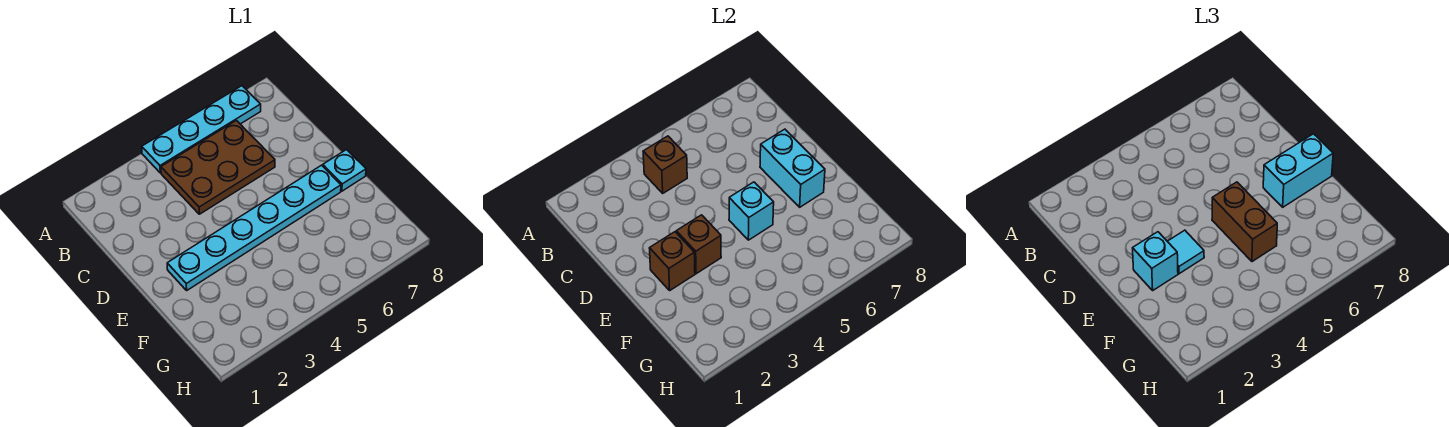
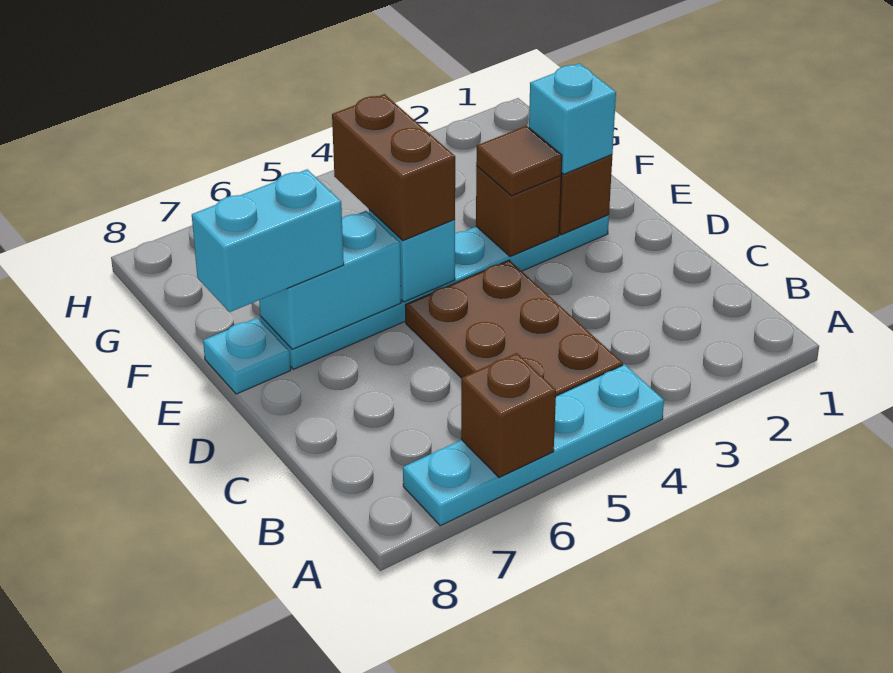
brown 2x3 plate [161,121,275,214] -> brown 2x3 plate turned to [405,260,623,396]
brown 1x1 brick [643,136,687,193] -> brown 1x1 brick moved to [461,353,556,478]
cyan 1x2 brick [760,129,825,207] -> cyan 1x2 brick turned to [259,211,401,349]
cyan 1x1 tile [1167,230,1204,274] -> brown 1x1 tile [476,126,562,196]

